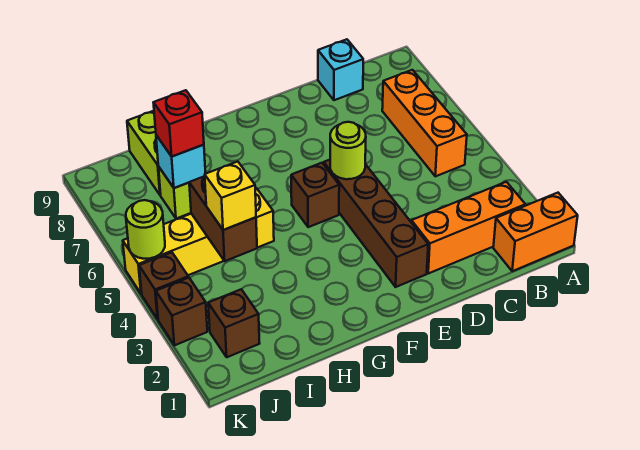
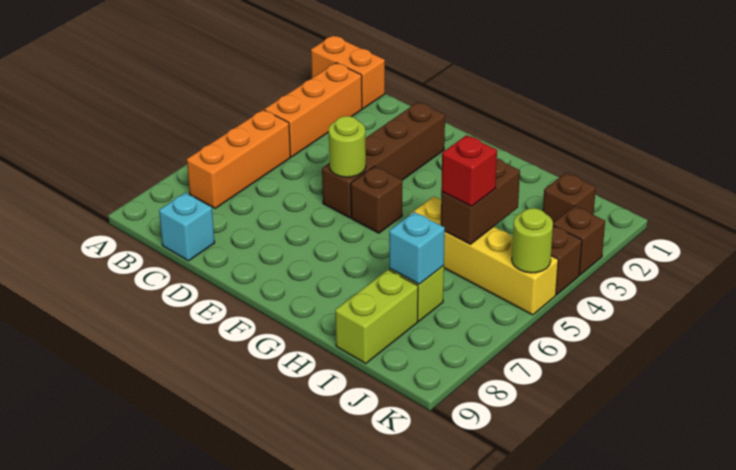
orange 1x3 brick [411,182,525,273] -> orange 1x3 brick turned to [265,63,362,157]
yellow 1x1 brick [205,162,256,230] -> none
red 1x1 brick [153,90,204,156] -> red 1x1 brick moved to [441,135,497,206]

